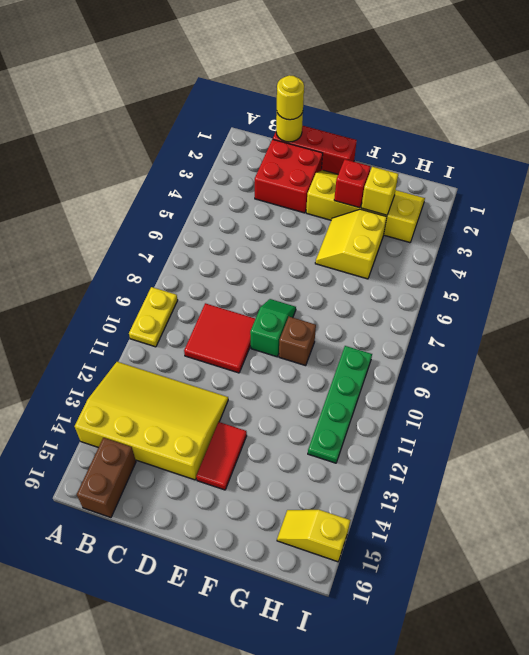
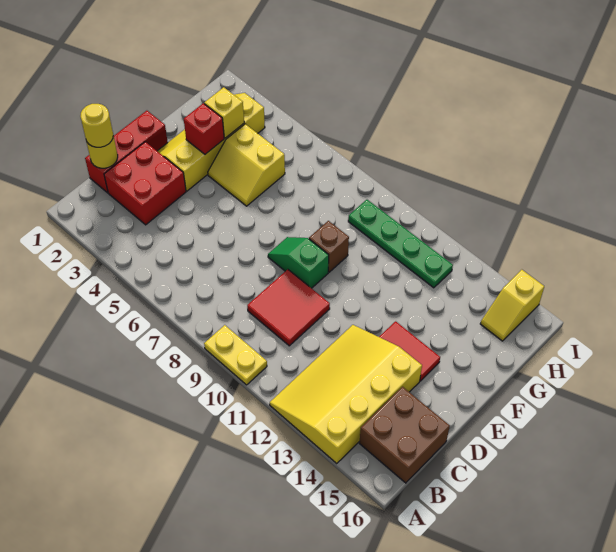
brown 1x2 brick [77,438,136,518] -> brown 2x2 brick [359,387,450,483]

